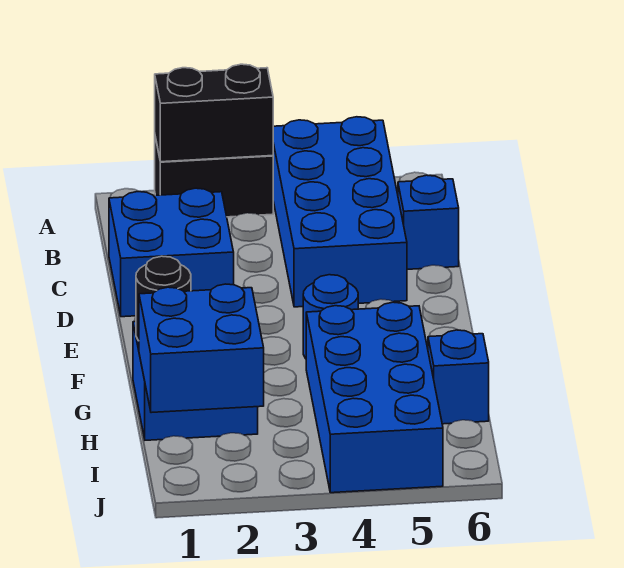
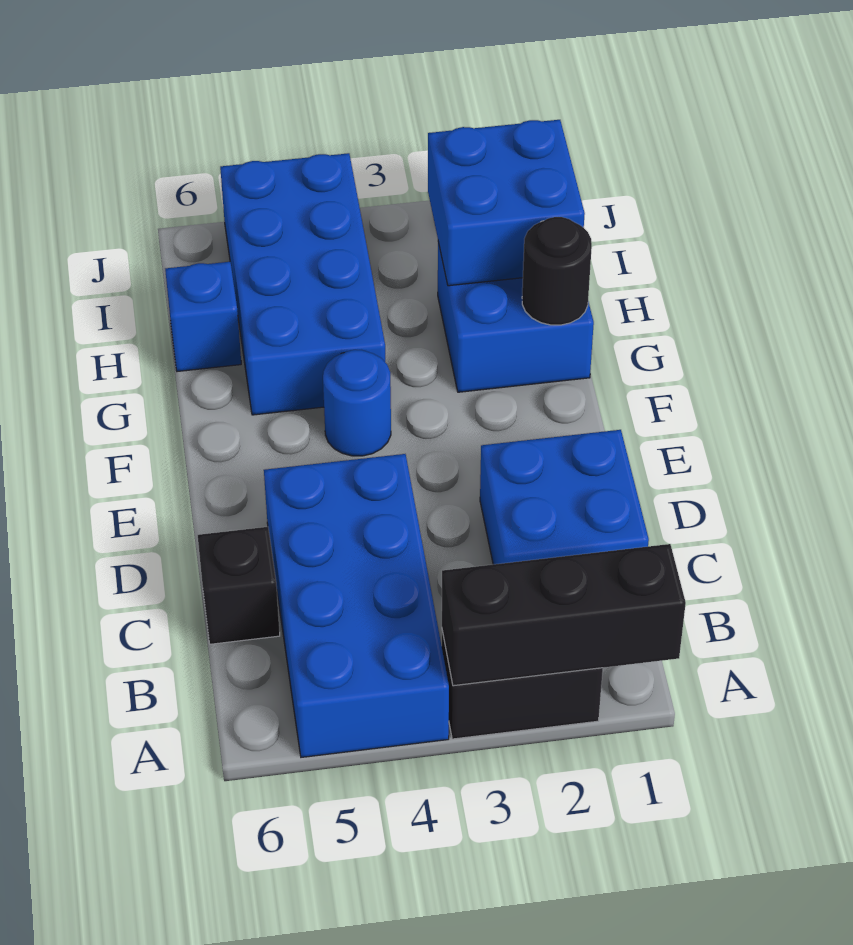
black 1x2 brick [155,64,273,162] -> black 1x3 brick [442,544,686,686]
blue 1x1 brick [398,175,459,269] -> black 1x1 brick [198,527,280,644]

